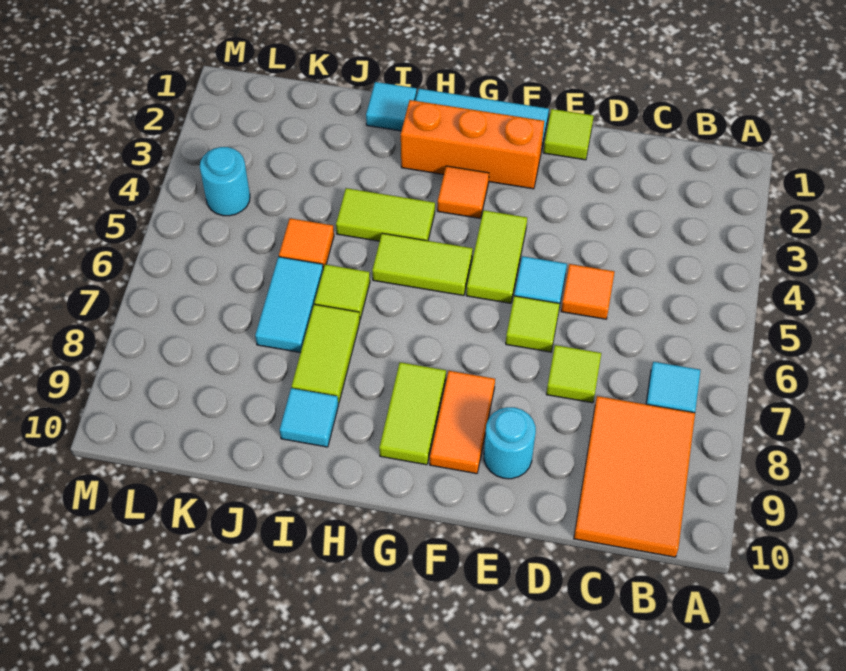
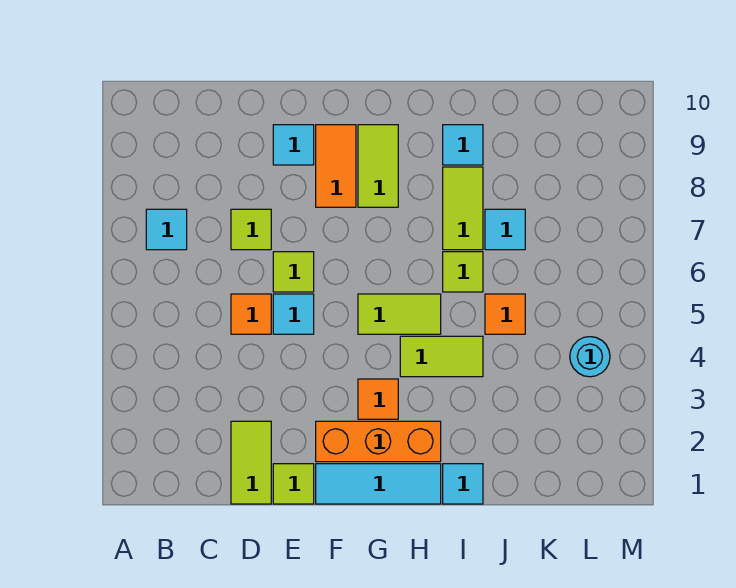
orange 2x3 tile [574,396,695,557] -> none
cyan 1x1 round brick [484,407,536,479] -> cyan 1x1 tile [273,125,314,165]
lime 1x2 tile [466,210,527,303] -> lime 1x2 tile moved to [231,421,271,504]
cyan 1x2 tile [255,257,323,353] -> cyan 1x1 tile [485,209,525,250]

